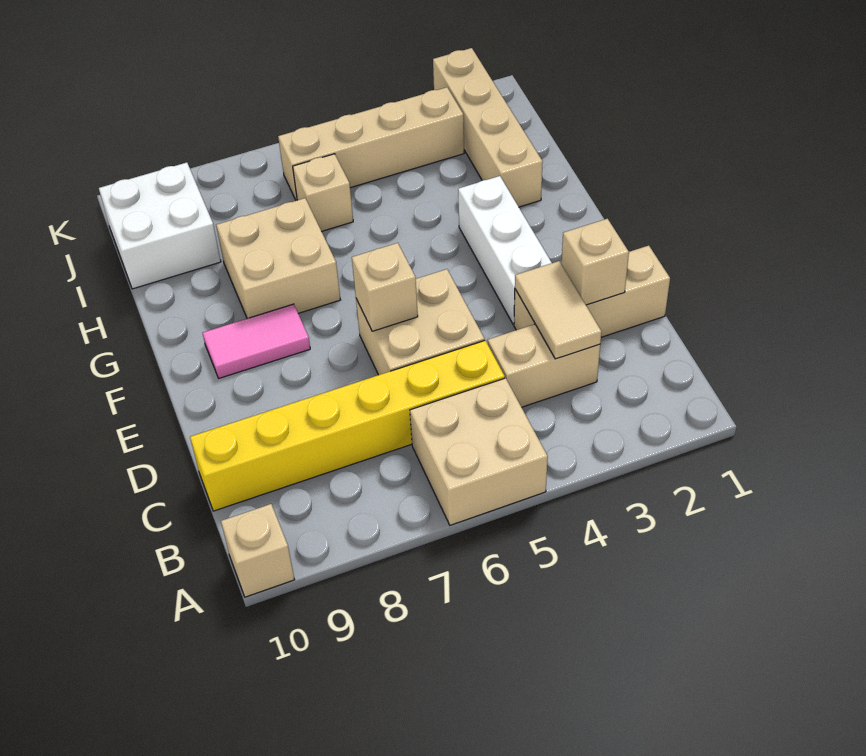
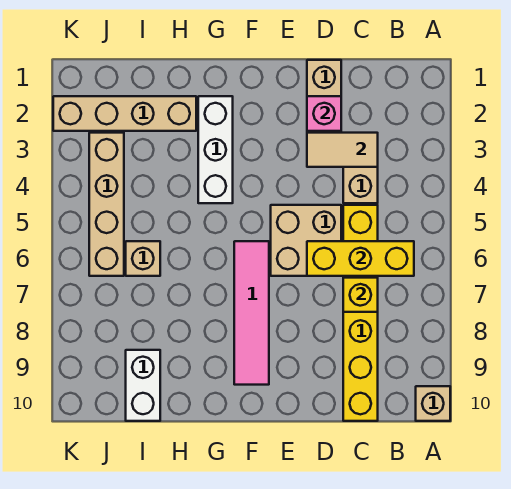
tan 2x2 brick [410,378,548,525] -> none
none -> yellow 1x3 brick [307,241,414,276]
none -> yellow 1x1 brick [343,278,378,312]
tan 1x1 brick [561,219,629,305] -> pink 1x1 brick [307,96,341,131]
white 1x3 brick [458,176,552,325] -> white 1x3 brick turned to [198,96,233,203]
tan 1x1 brick [352,243,418,331] -> none
pink 1x2 tile [203,304,310,378] -> pink 1x4 tile [234,241,269,385]
tan 2x2 brick [216,198,340,318] -> none
white 2x2 brick [99,163,221,289] -> white 1x2 brick [126,350,160,421]

